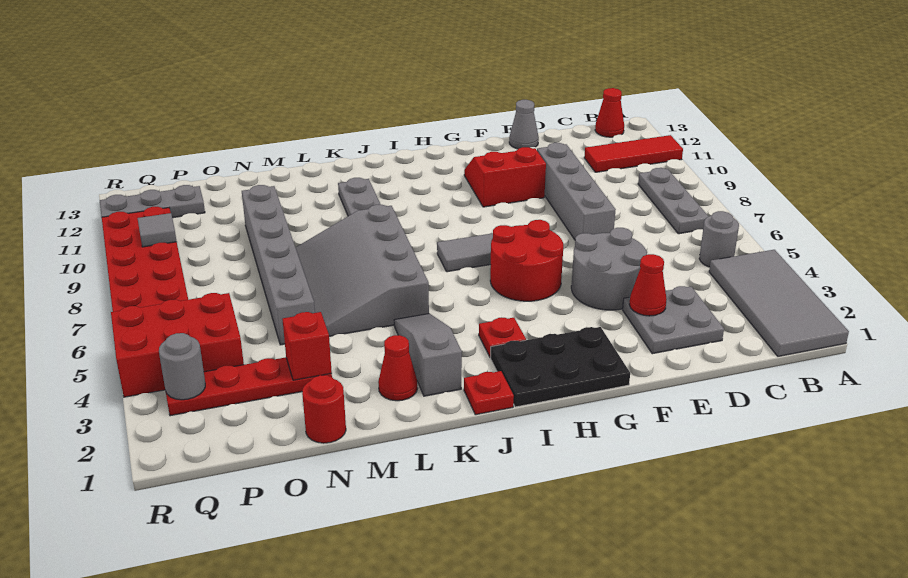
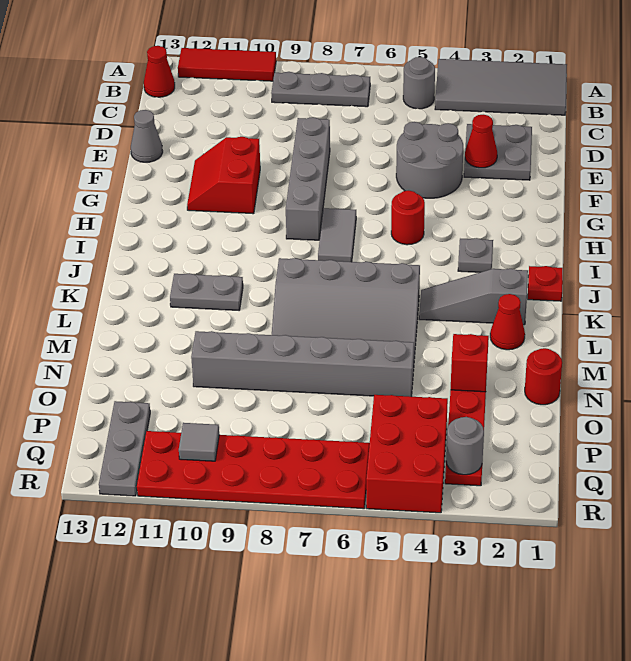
red 1x3 tile [584,135,683,172] -> red 1x3 tile turned to [178,48,276,81]
grey 1x4 brick [537,143,616,240] -> grey 1x4 brick turned to [286,117,330,240]
black 2x3 plate [491,327,630,407] -> none
red 2x2 round brick [490,220,563,301] -> red 1x1 round brick [391,191,425,245]
red 1x1 plate [479,318,526,357] -> grey 1x1 plate [458,238,493,272]

